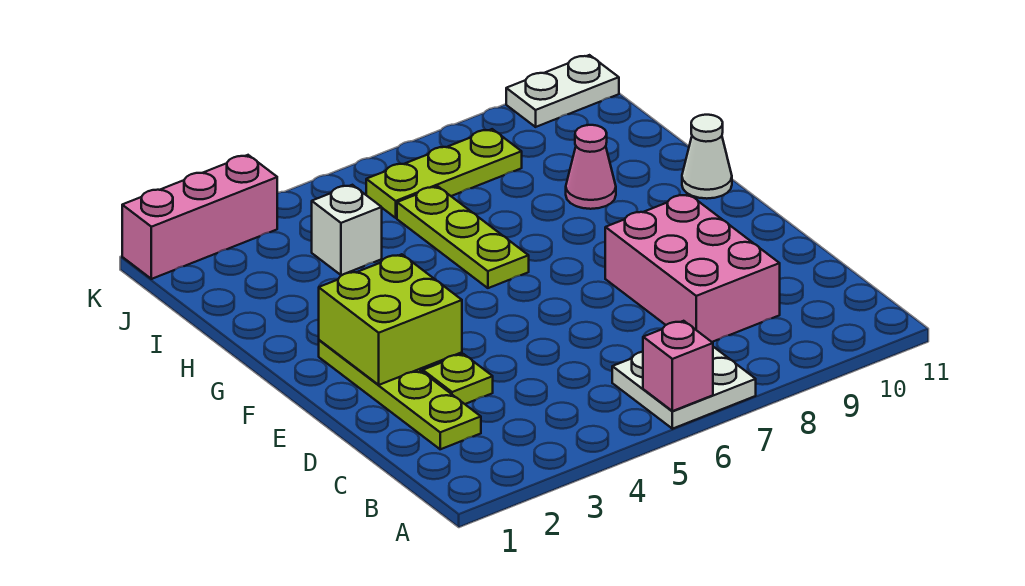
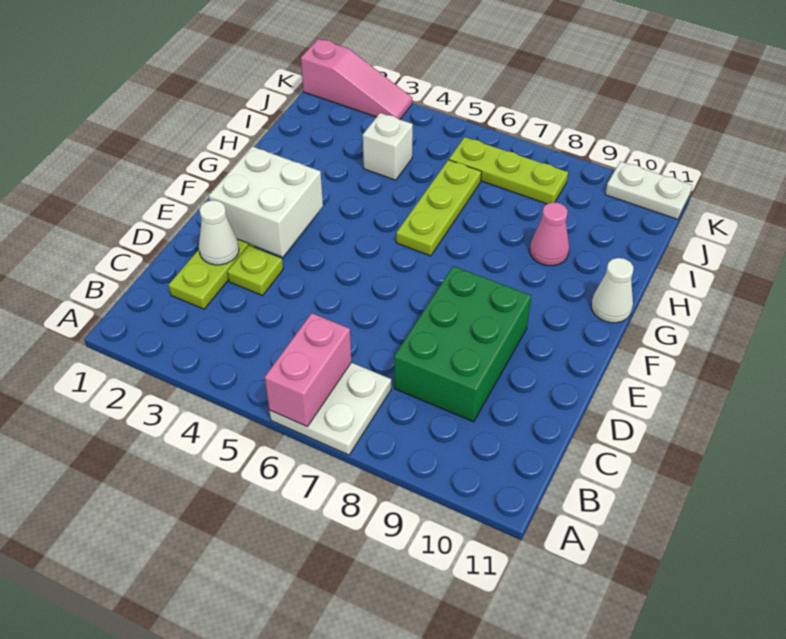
pink 1x1 brick [643,321,713,411] -> pink 1x2 brick [265,313,351,427]
pink 2x3 brick [605,194,780,342] -> green 2x3 brick [394,266,531,422]
none -> white 1x1 cone [199,200,239,265]
lime 2x2 brick [319,254,462,385] -> white 2x2 brick [209,146,323,257]
pink 1x3 brick [122,155,277,279] -> pink 1x3 slope [301,39,412,119]

